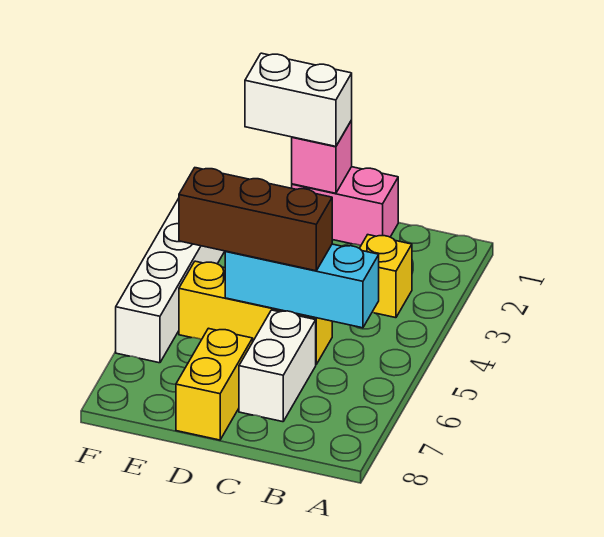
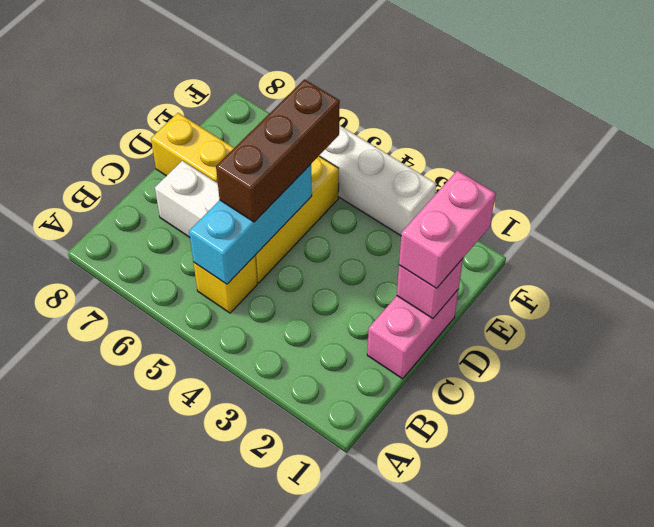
yellow 1x1 brick [360,235,412,318] -> yellow 1x1 brick moved to [193,256,257,313]
white 1x2 brick [245,53,352,146] -> pink 1x2 brick [399,170,496,288]

